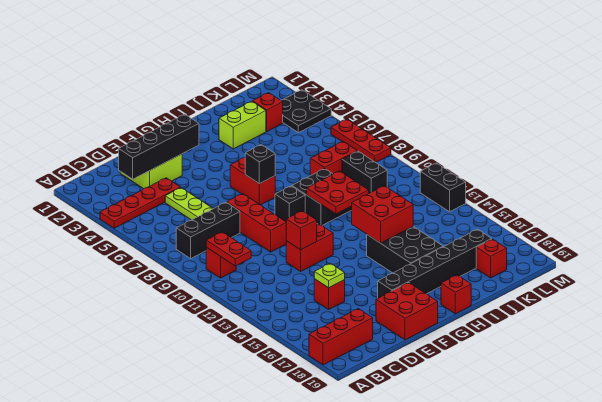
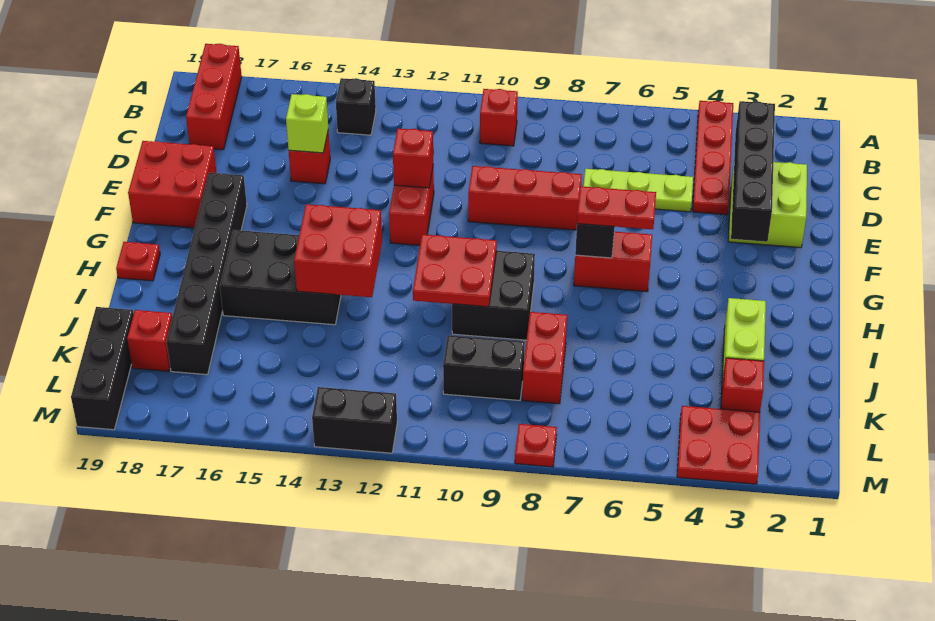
black 1x3 brick [176,202,240,258] -> black 1x3 brick moved to [71,307,134,430]
red 1x2 plate [206,232,251,266] -> red 1x2 plate moved to [577,186,656,229]
lime 1x1 plate [314,263,345,288] -> lime 1x1 brick [286,94,328,153]
black 1x1 brick [275,186,305,222] -> black 1x1 brick moved to [336,78,376,135]
red 1x1 brick [441,275,471,314] -> red 1x1 plate [116,242,160,281]
black 2x2 plate [281,90,331,133] -> red 2x2 plate [677,406,760,484]
red 1x3 plate [331,119,391,163] -> red 1x1 plate [515,424,557,467]

